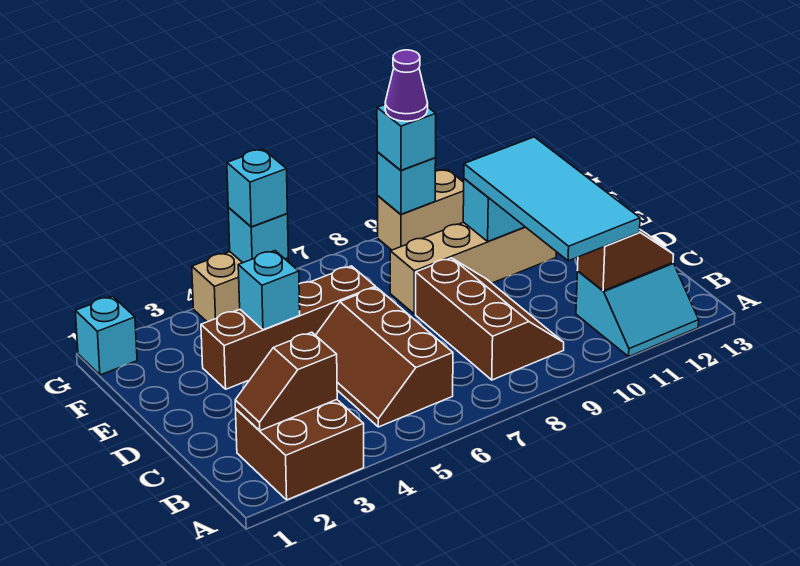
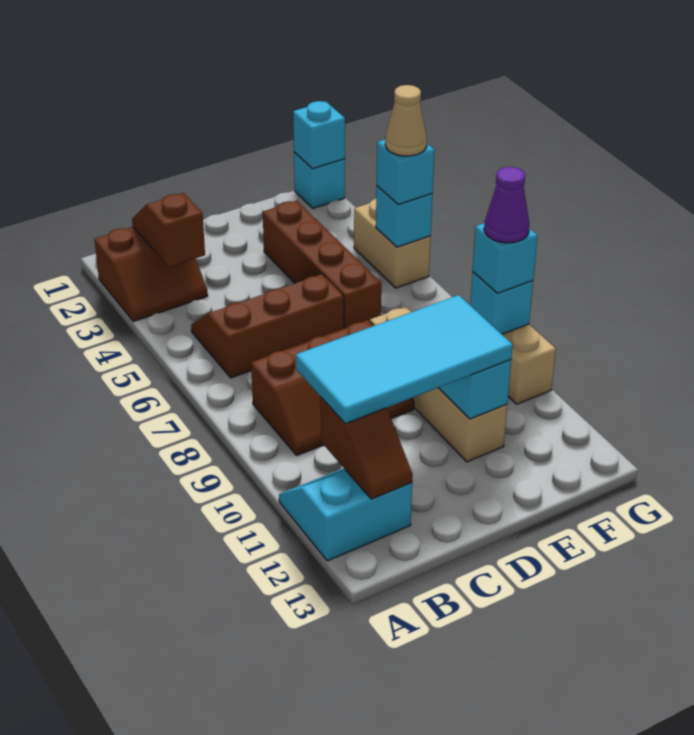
brown 2x2 brick [236,400,364,500] -> brown 2x2 slope [94,227,208,321]
cyan 2x2 slope [576,263,699,356] -> cyan 2x2 slope turned to [279,468,412,561]
cyan 1x1 brick [238,251,300,330] -> cyan 1x1 brick moved to [293,101,345,169]
none -> tan 1x1 cone [385,85,427,156]

